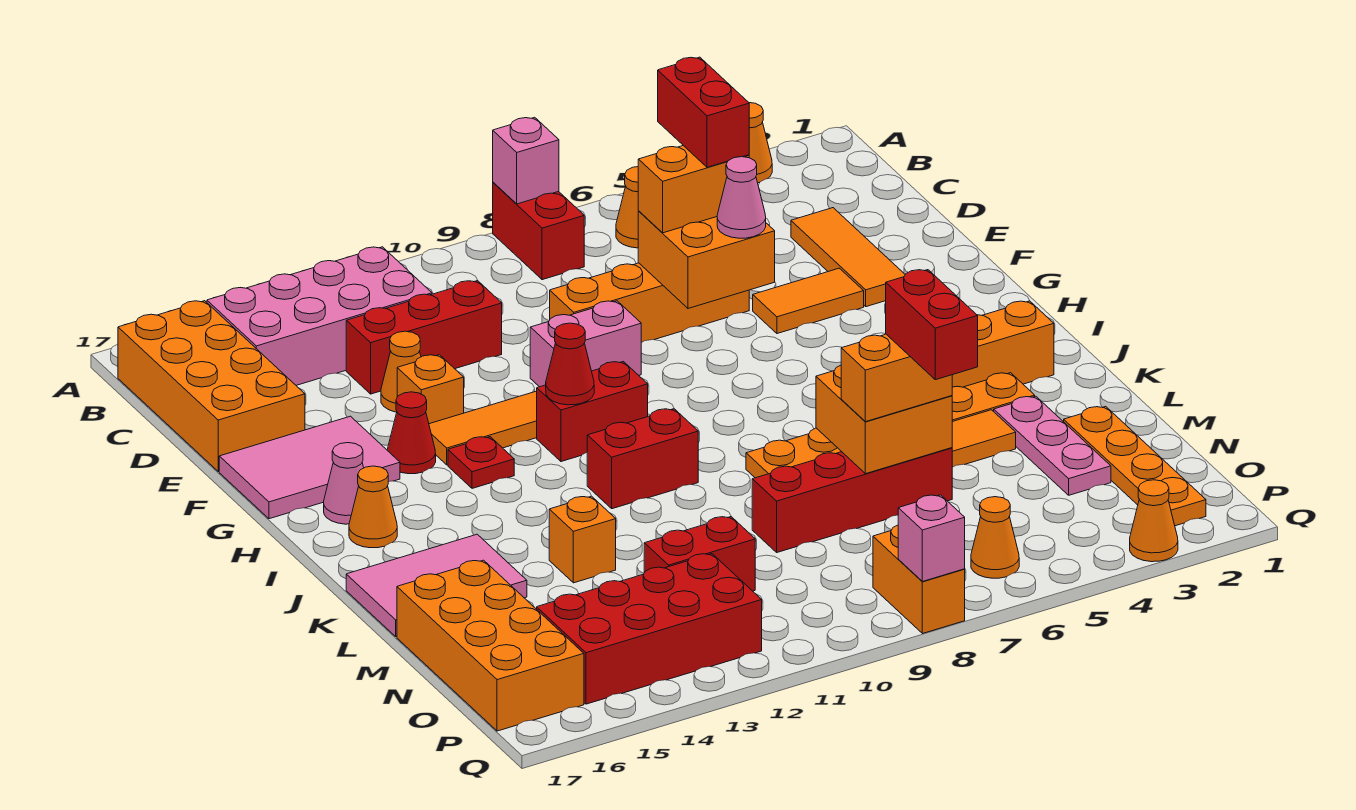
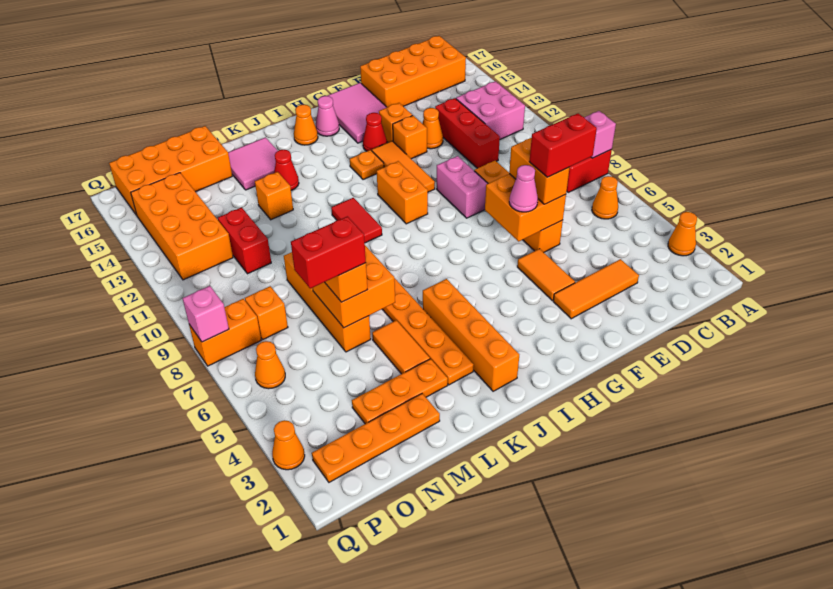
pink 2x4 brick [207,247,432,385] -> pink 2x2 brick [456,81,525,139]
none -> orange 1x1 brick [379,103,412,142]
red 1x2 brick [537,362,648,462] -> orange 1x2 brick [377,161,428,224]
red 1x1 cone [546,323,594,405] -> red 1x1 cone moved to [274,150,299,190]
red 1x1 plate [448,437,514,488] -> orange 1x1 plate [350,150,384,180]
red 1x2 brick [587,409,698,509] -> red 1x2 tile [331,198,382,243]
pink 2x3 tile [346,534,527,637] -> pink 2x2 tile [228,137,278,190]
pink 1x3 plate [994,396,1111,495] -> orange 1x3 plate [352,359,448,424]
red 1x4 brick [752,448,952,552] -> orange 1x4 brick [284,252,371,352]
none -> orange 1x1 brick [245,286,288,339]
red 2x4 brick [537,554,762,704] -> orange 2x4 brick [131,173,233,280]

